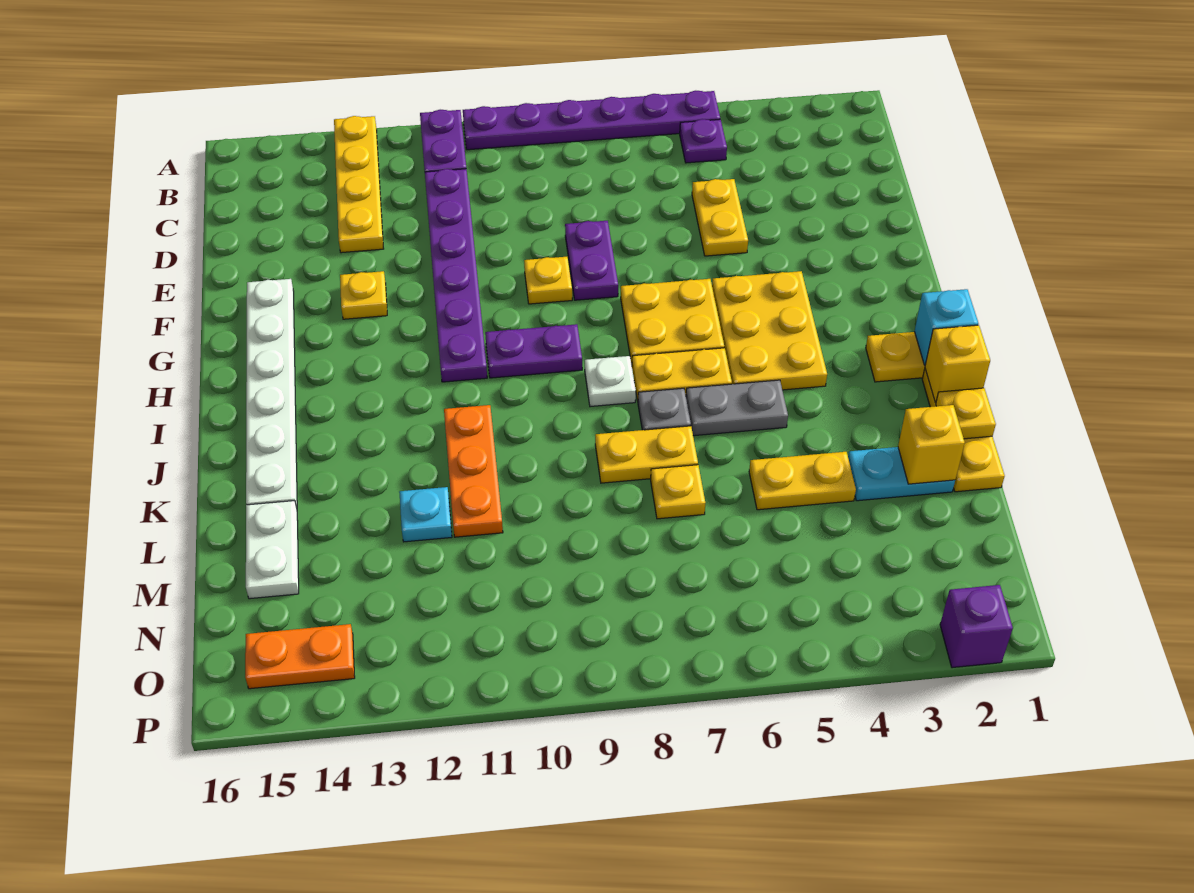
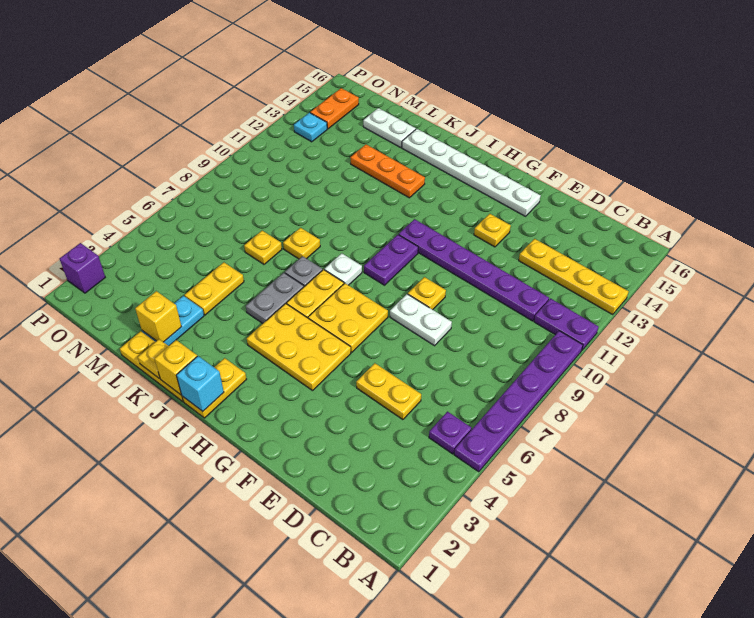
purple 1x2 plate [565,221,618,300] -> white 1x2 plate [390,294,452,346]
orange 1x3 plate [444,405,503,537] -> orange 1x3 plate moved to [350,145,425,198]
yellow 1x2 plate [595,426,698,483] -> yellow 1x1 plate [283,228,320,259]
cyan 1x1 plate [399,487,452,542] -> cyan 1x1 plate moved to [294,113,327,142]

